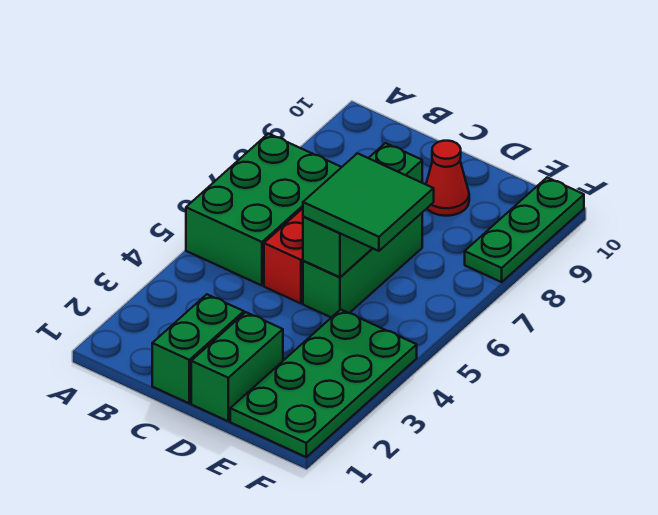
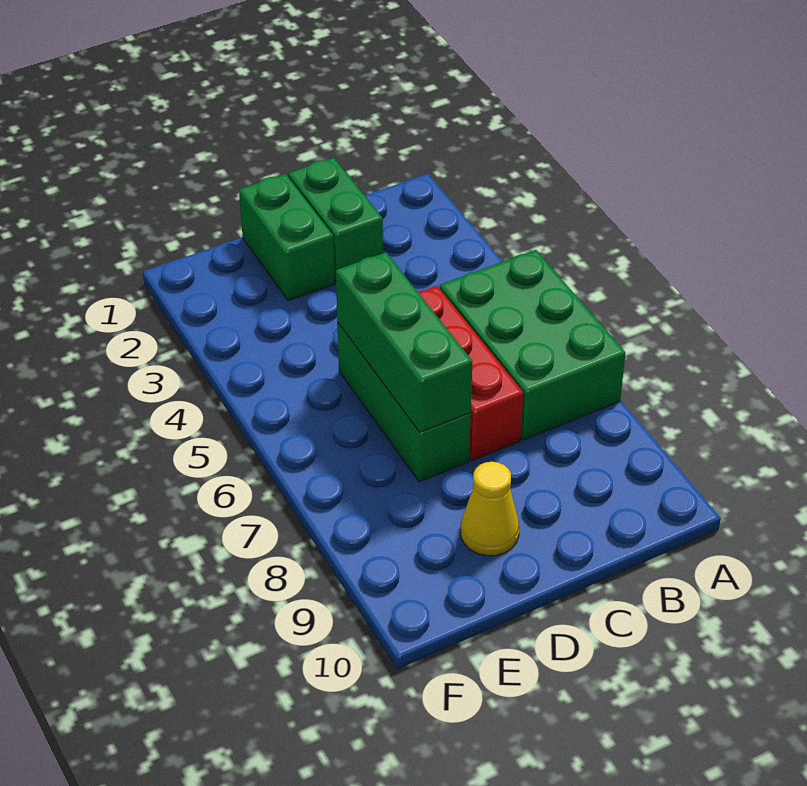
green 2x2 tile [303,153,434,251] -> none
red 1x1 cone [426,141,469,216] -> yellow 1x1 cone [460,462,519,556]
green 2x4 plate [230,309,417,457] -> none
green 1x3 plate [465,178,584,282] -> none

